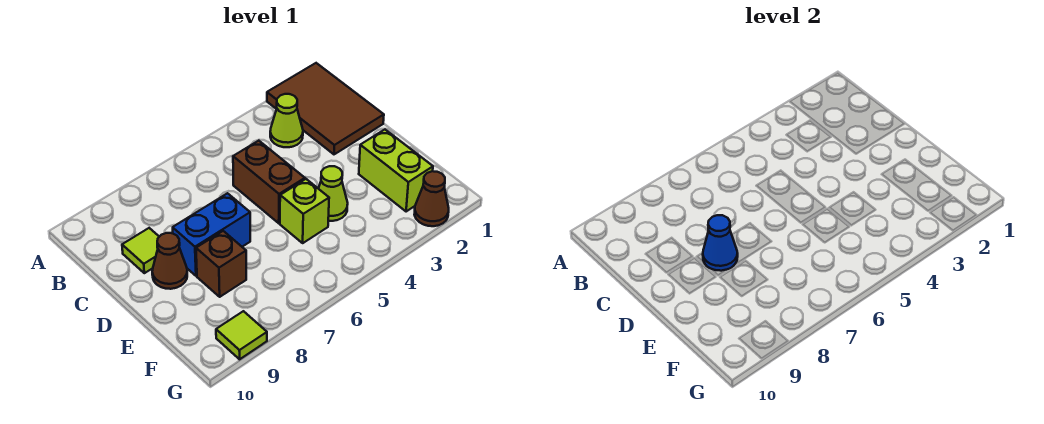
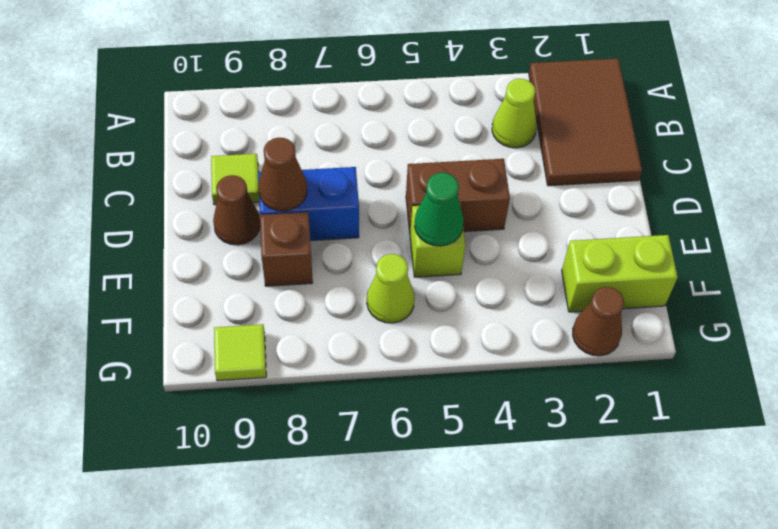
brown 1x2 brick [233,141,305,223] -> brown 1x2 brick turned to [406,159,510,232]
blue 1x1 cone [703,215,738,271] -> brown 1x1 cone [258,138,307,211]
lime 1x2 brick [359,130,433,212] -> lime 1x2 brick turned to [562,235,678,312]
lime 1x1 cone [318,166,348,221] -> lime 1x1 cone moved to [367,254,415,323]
none -> green 1x1 cone [414,173,464,246]

